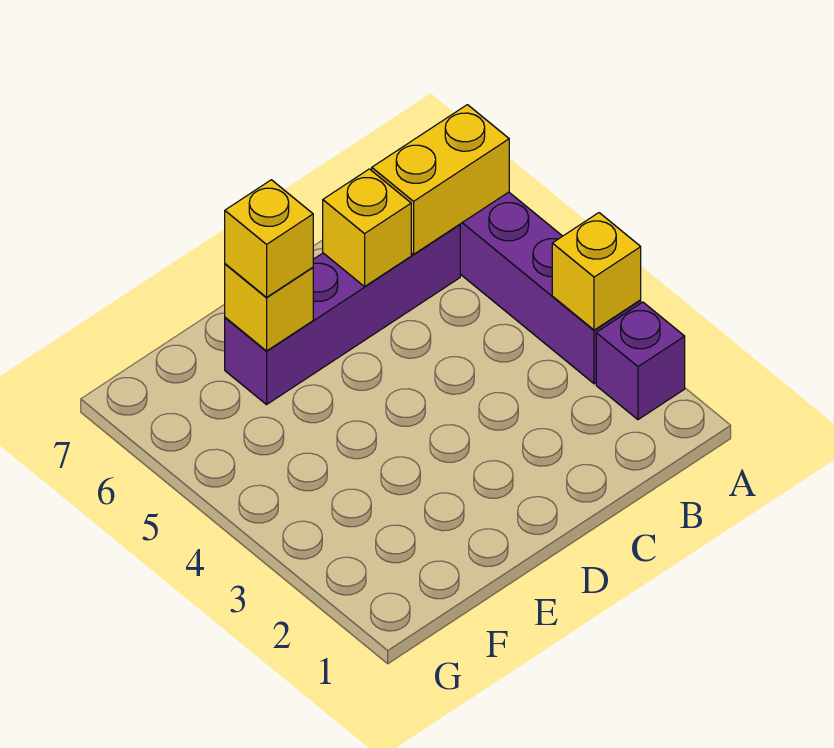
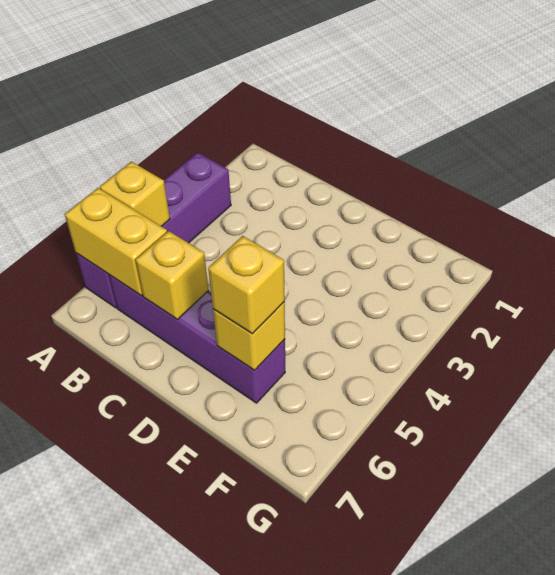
purple 1x1 brick [596,302,685,420] -> none
yellow 1x1 brick [552,213,641,330] -> yellow 1x1 brick moved to [100,162,170,226]

